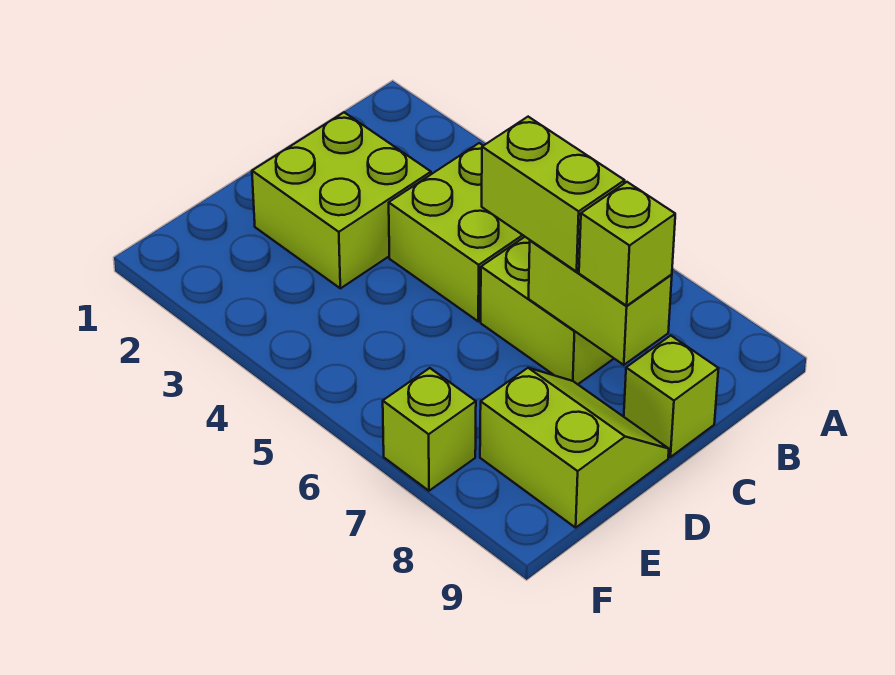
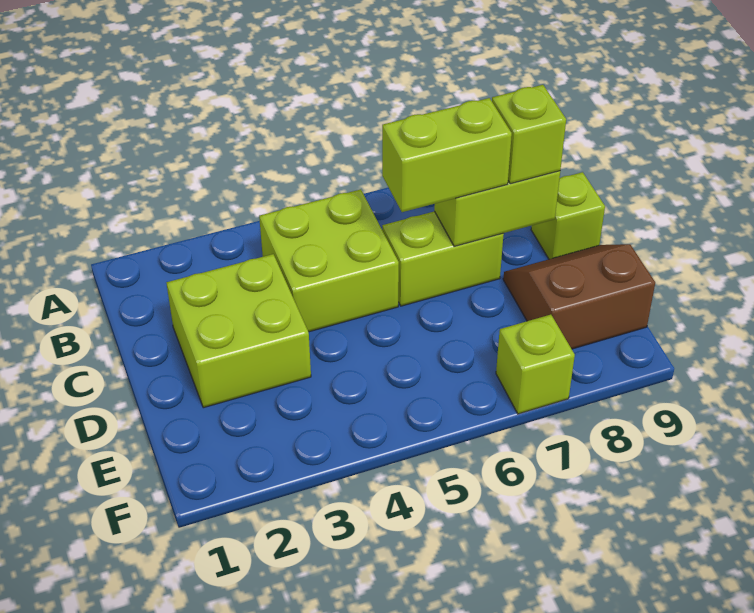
lime 2x2 slope [480,368,669,528] -> brown 2x2 slope [503,244,655,349]

